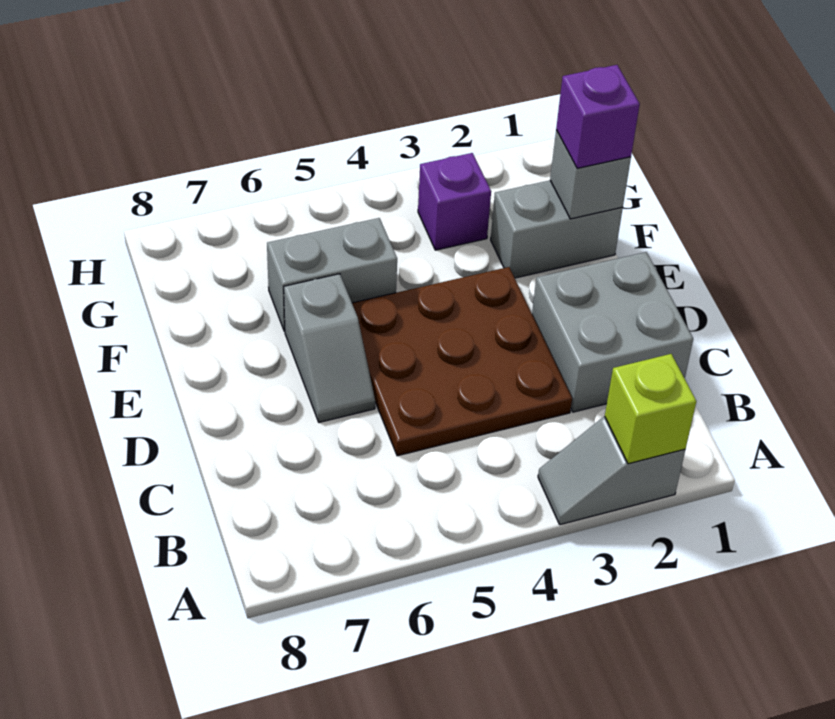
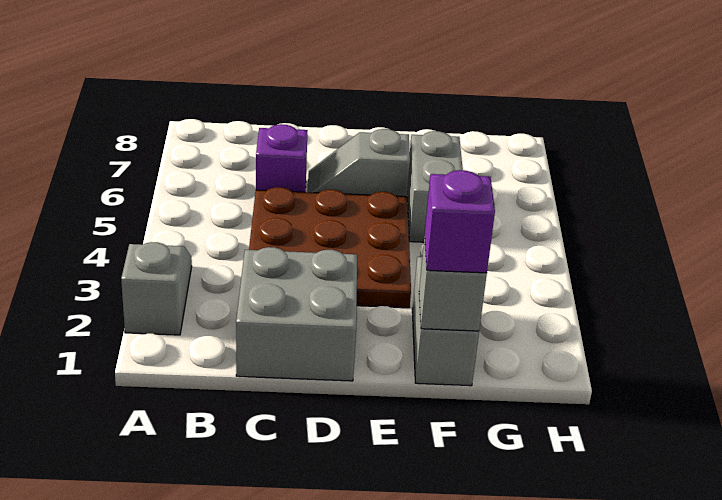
lime 1x1 brick [605,354,696,464] -> none
purple 1x1 brick [418,153,491,250] -> purple 1x1 brick moved to [256,124,308,192]

